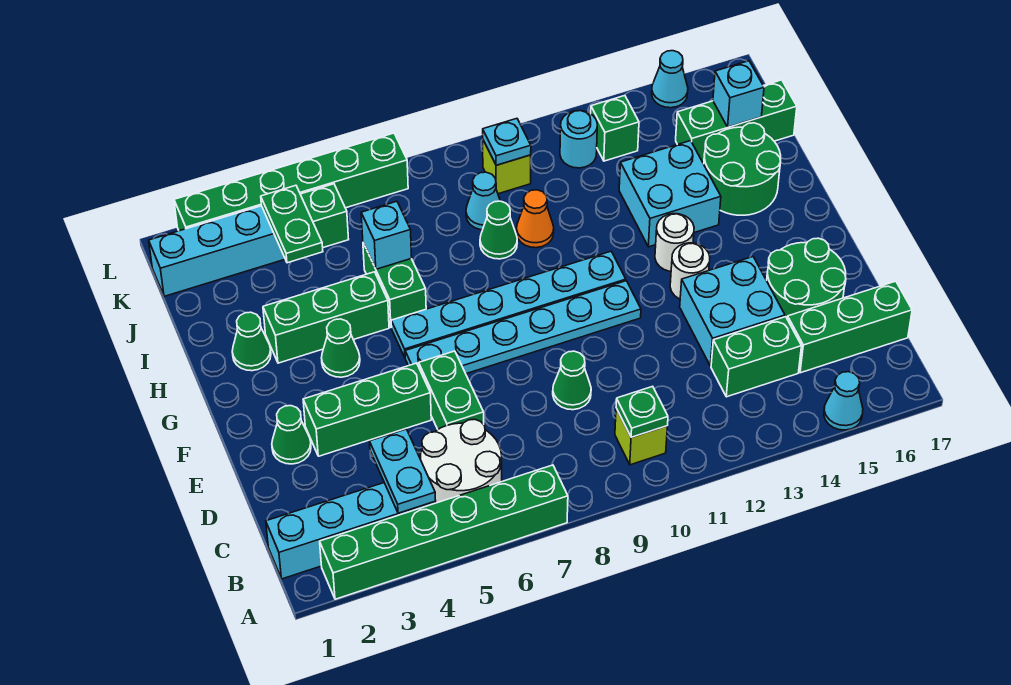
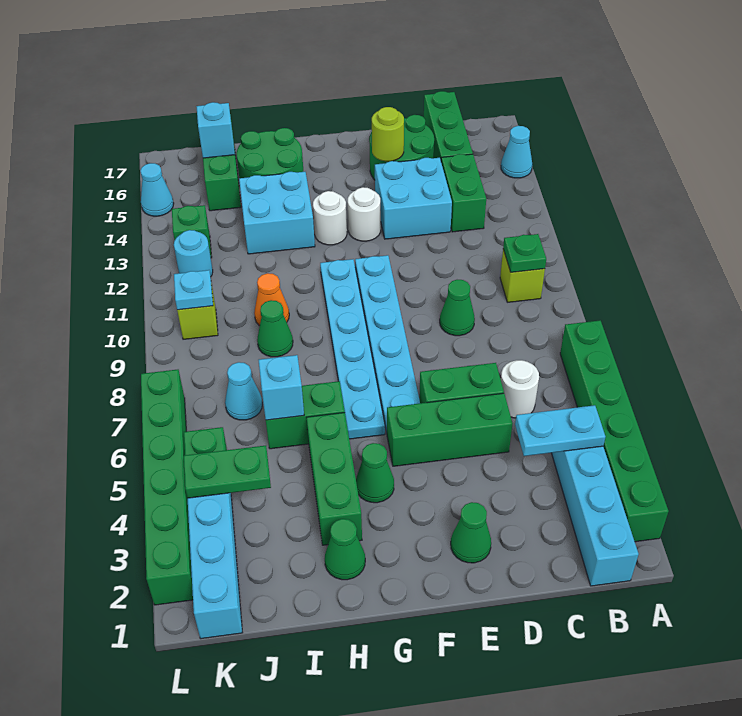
white 2x2 round brick [421,419,502,503] -> white 1x1 round brick [501,360,539,418]
green 1x3 brick [303,363,431,456] -> green 1x3 brick turned to [387,393,513,466]
none -> lime 1x1 round brick [372,107,404,161]
cyan 1x1 cone [466,172,500,230] -> cyan 1x1 cone moved to [225,362,262,420]

